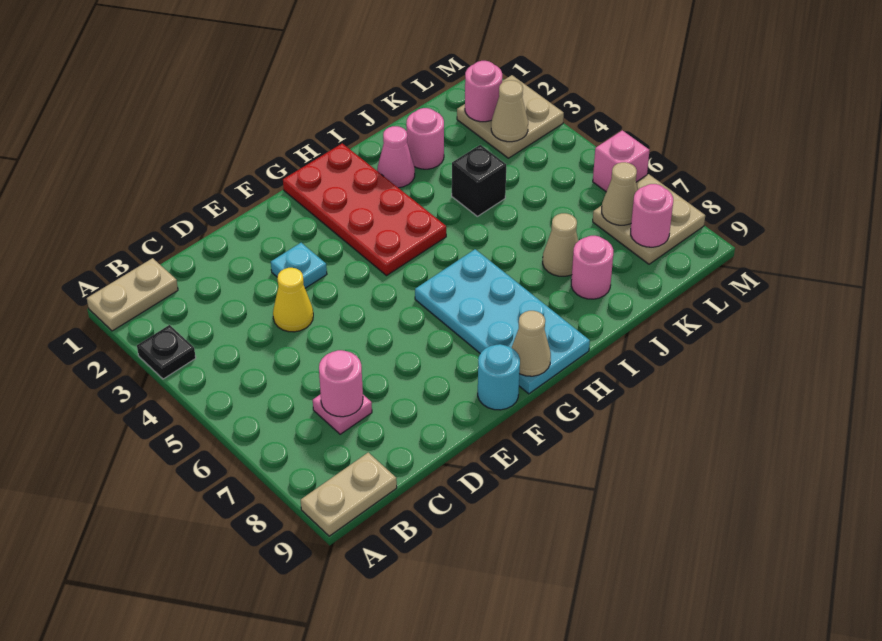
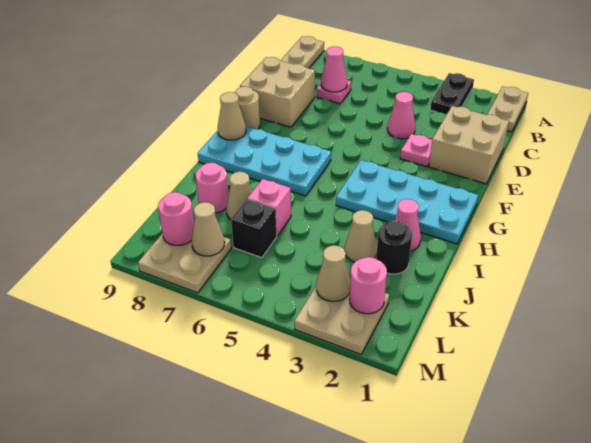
black 1x1 plate [137,325,196,379] -> black 1x2 plate [430,73,474,115]
pink 1x1 round brick [319,350,363,417] -> pink 1x1 cone [321,47,347,92]
none -> tan 2x2 brick [429,106,509,184]
yellow 1x1 cone [273,268,313,332] -> pink 1x1 cone [387,92,416,139]
none -> tan 2x2 brick [240,57,315,127]
cyan 1x1 plate [271,243,327,288] -> pink 1x1 plate [400,134,432,167]
cyan 1x1 round brick [478,344,520,410] -> tan 1x1 round brick [234,86,260,129]
red 2x4 plate [283,143,446,276] -> cyan 2x4 plate [336,160,478,244]
pink 1x1 round brick [406,108,444,169] -> black 1x1 round brick [376,221,412,274]
none -> tan 1x1 cone [345,210,377,262]
black 1x1 brick [452,145,506,216] -> black 1x1 brick moved to [231,199,277,258]
pink 1x1 brick [593,130,650,192] -> pink 1x1 brick moved to [248,179,291,236]

